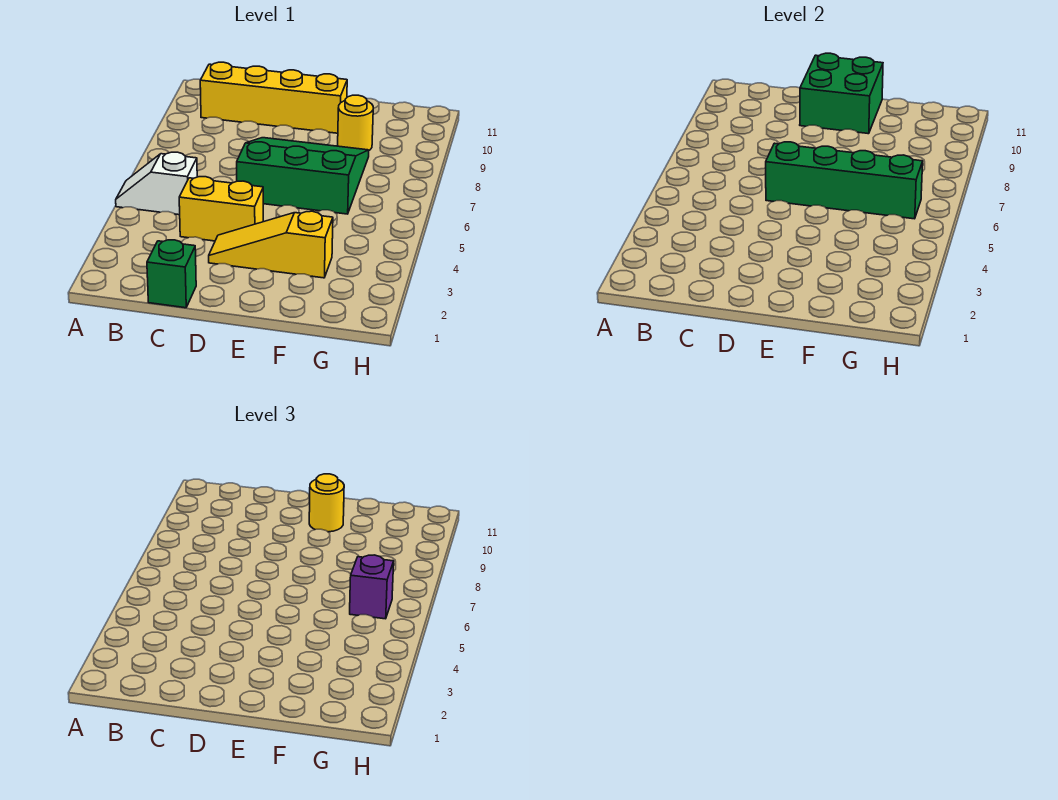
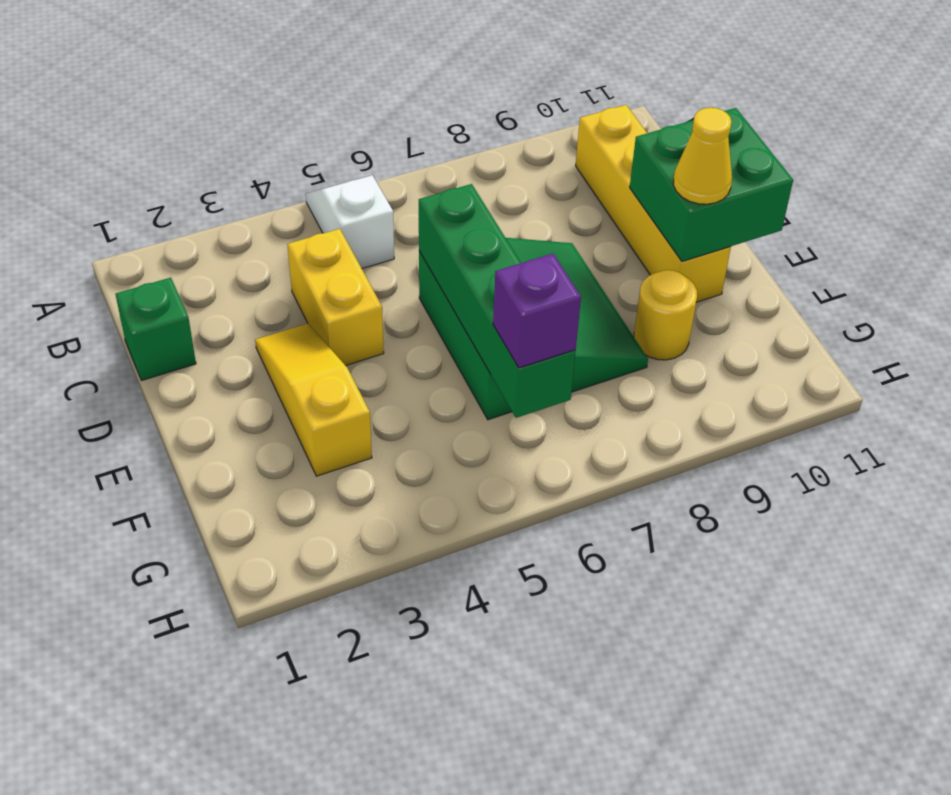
yellow 1x1 round brick [309,474,344,532] -> yellow 1x1 cone [674,108,732,204]

